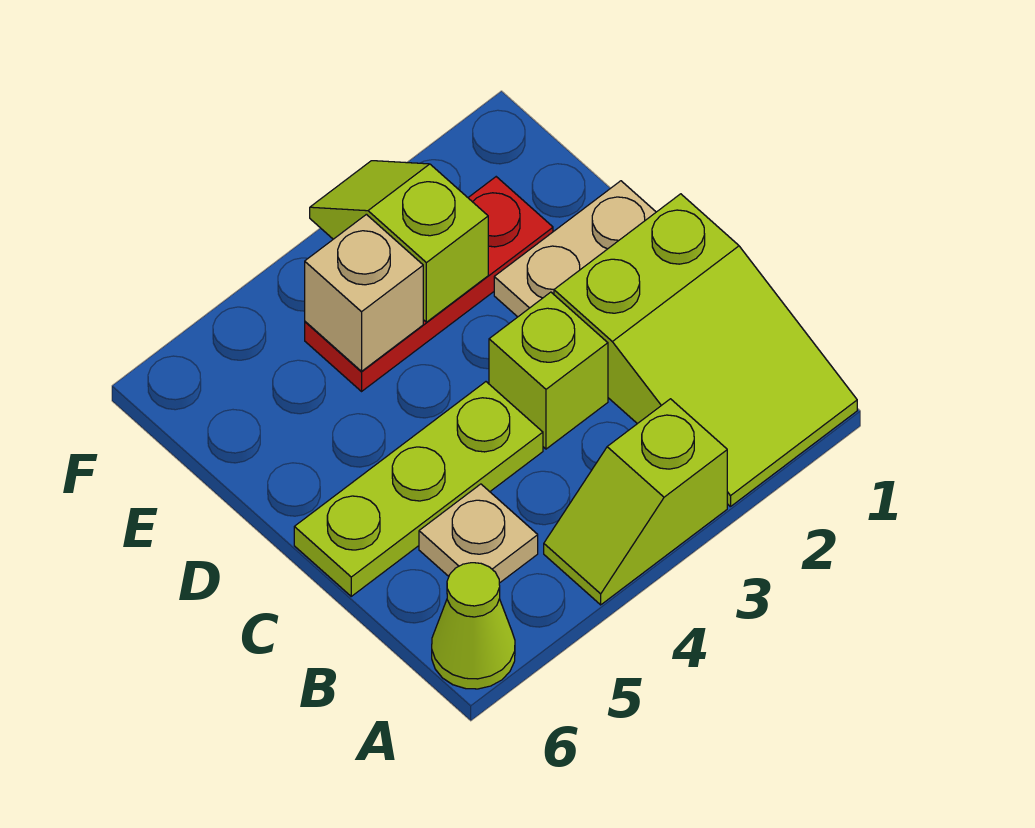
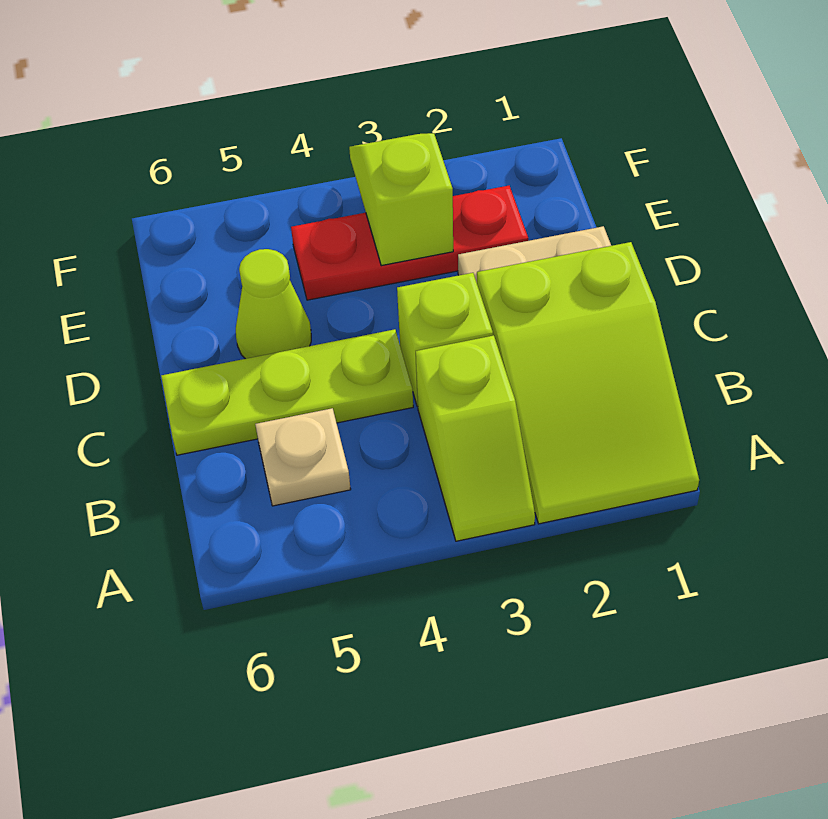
lime 1x2 slope [544,399,727,605] -> lime 1x2 slope turned to [416,335,535,541]
lime 1x1 cone [432,563,515,689] -> lime 1x1 cone moved to [236,249,311,359]
tan 1x1 brick [305,214,423,371] -> none

